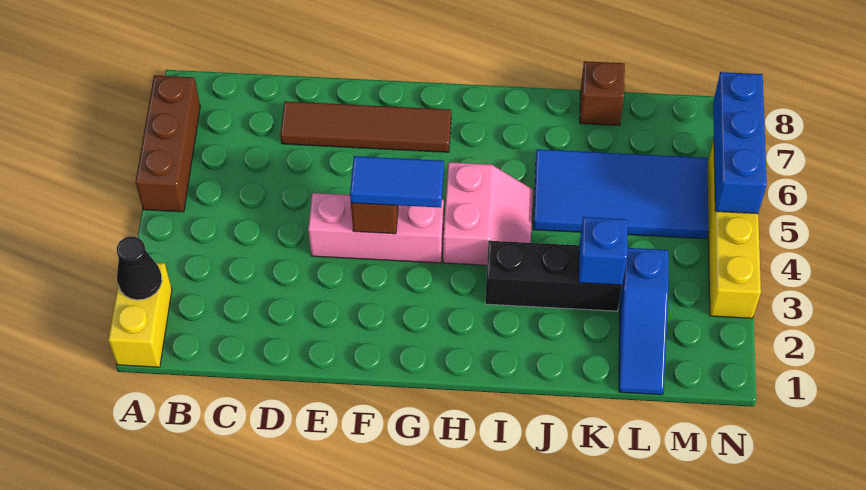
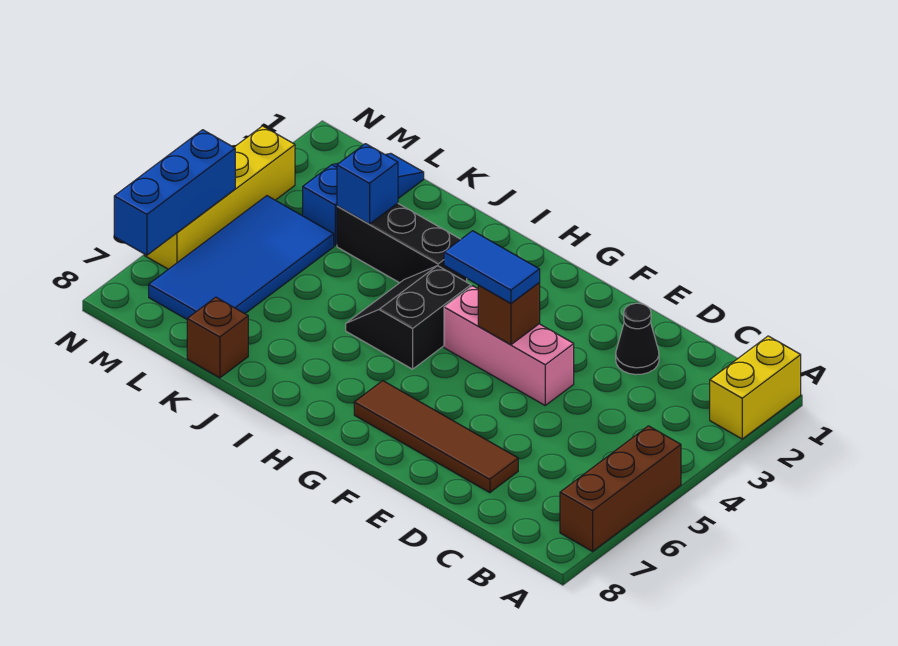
black 1x1 cone [117,236,162,300] -> black 1x1 cone moved to [616,303,659,375]
pink 2x2 slope [443,162,533,265] -> black 2x2 slope [346,266,471,369]
blue 2x4 tile [533,149,709,239] -> blue 2x4 tile turned to [149,196,334,319]

